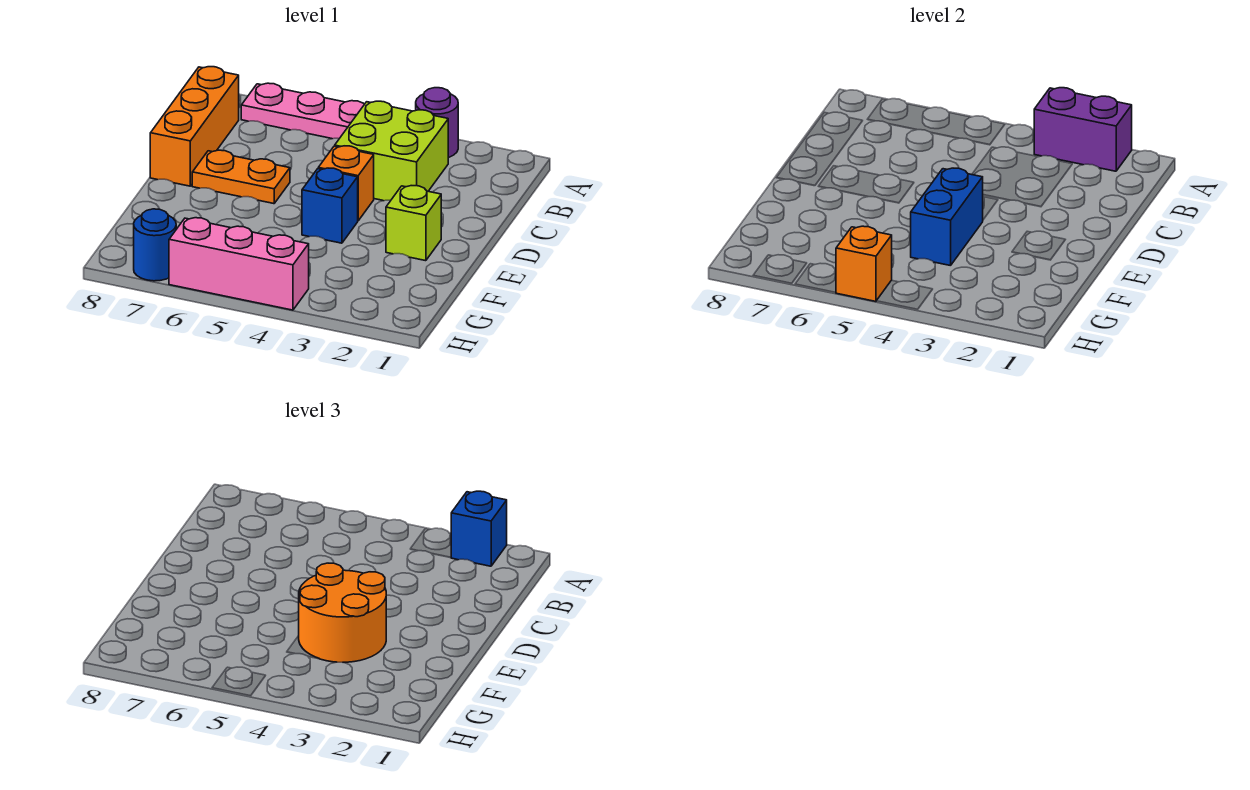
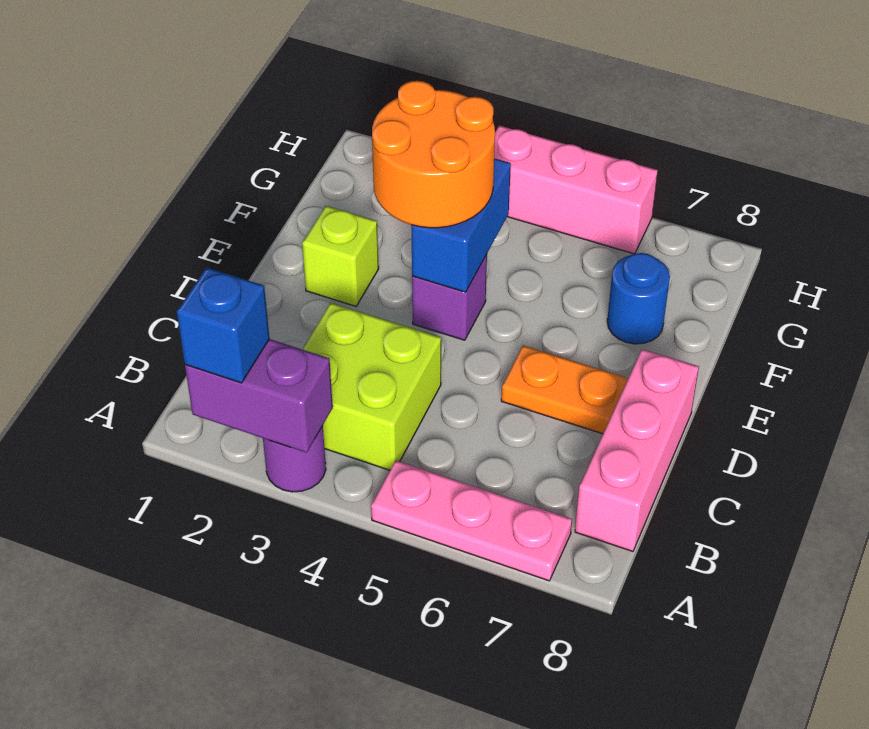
orange 1x3 brick [150,67,239,186] -> pink 1x3 brick [575,349,699,551]
orange 1x1 brick [318,146,374,221] -> none
blue 1x1 brick [302,168,358,243] -> purple 1x1 brick [412,255,487,340]
orange 1x1 brick [836,226,892,301] -> none
blue 1x1 round brick [134,209,176,281] -> blue 1x1 round brick moved to [607,253,670,344]

